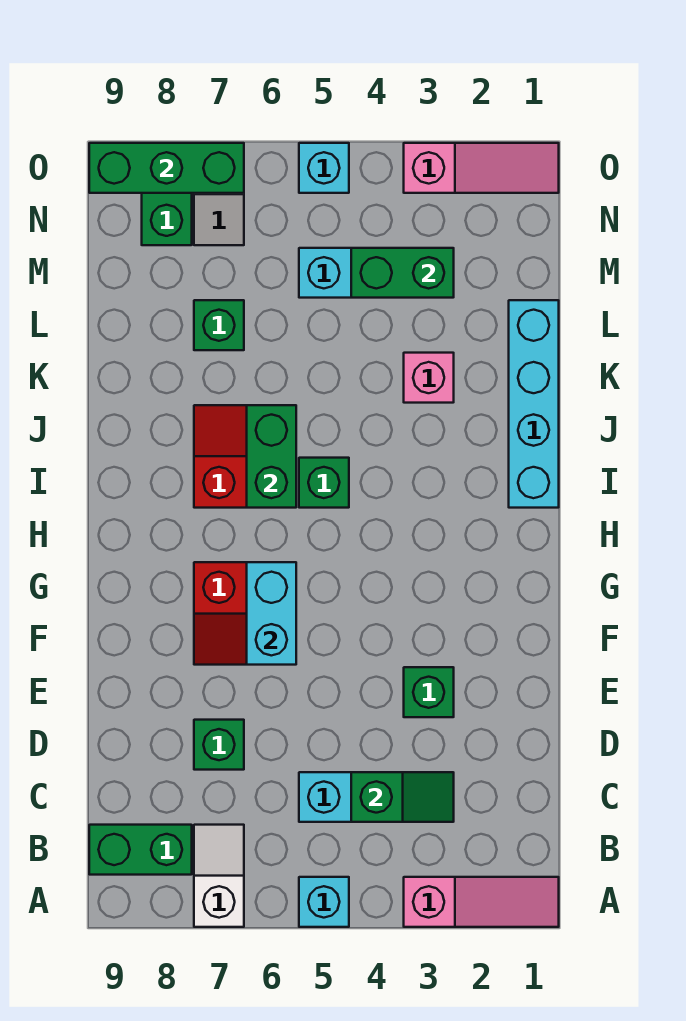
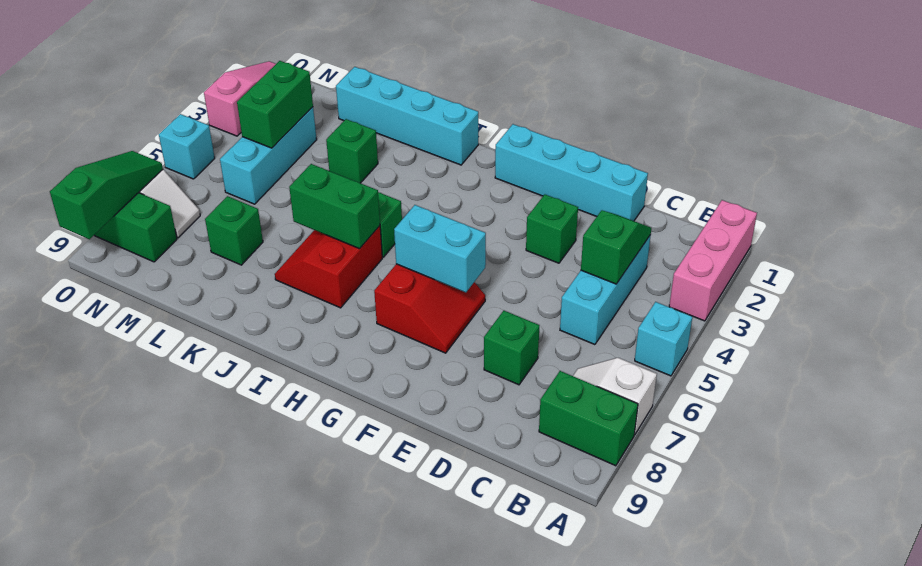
pink 1x3 slope [404,877,559,927] -> pink 1x3 brick [669,200,757,321]
green 1x2 brick [89,825,192,875] -> green 1x2 brick turned to [539,371,638,466]
none -> cyan 1x4 brick [495,124,648,221]
pink 1x1 brick [404,353,454,403] -> green 1x1 brick [326,119,378,183]
green 1x3 brick [89,143,244,193] -> green 1x3 slope [50,151,163,239]

